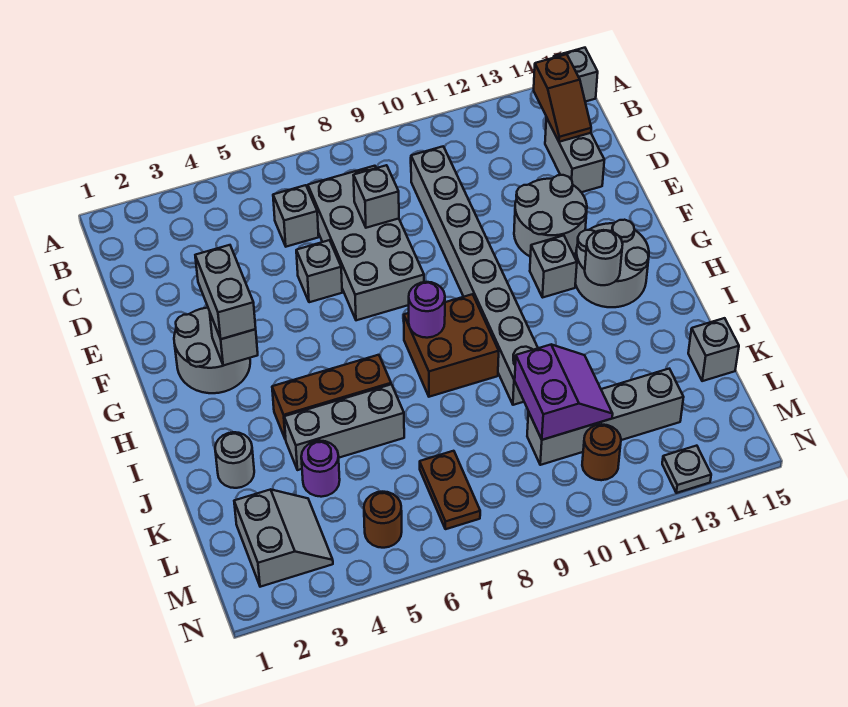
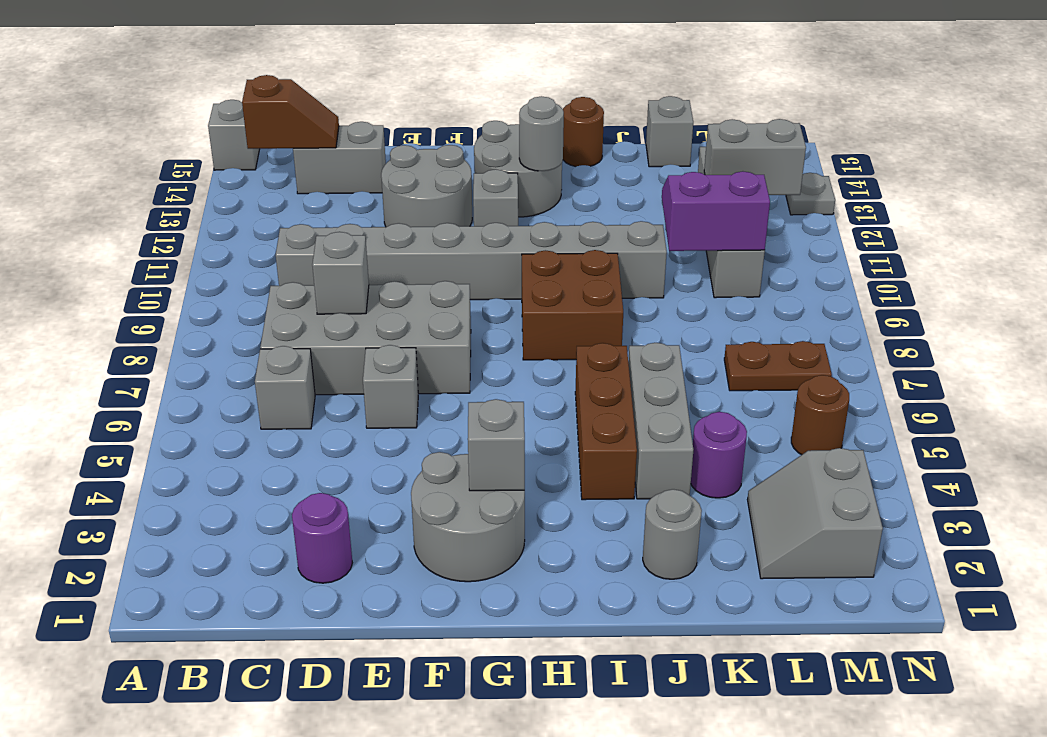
grey 1x2 brick [195,245,256,339] -> grey 1x2 brick moved to [704,119,806,195]
purple 1x1 round brick [409,282,445,338] -> purple 1x1 round brick moved to [292,493,352,583]
grey 2x2 slope [234,490,333,587] -> grey 2x2 slope turned to [747,448,883,579]
brown 1x1 round brick [582,424,621,480] -> brown 1x1 round brick moved to [563,97,604,166]

